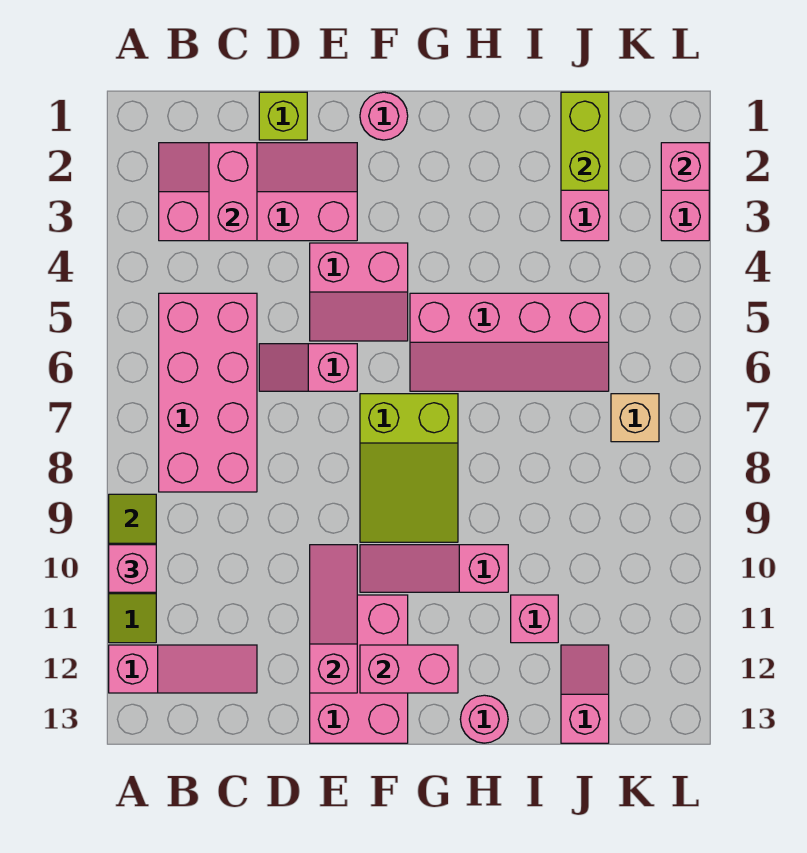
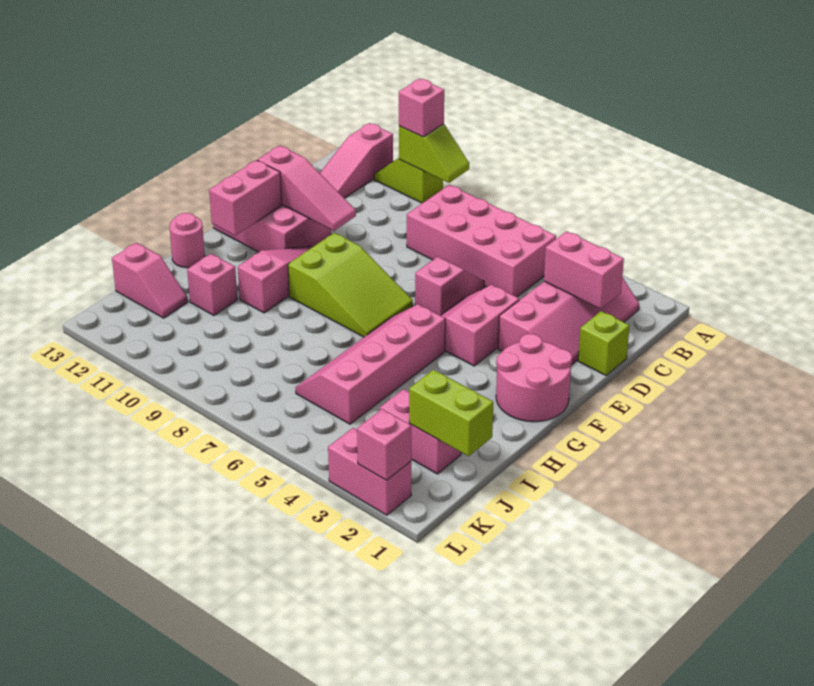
pink 1x1 round brick [360,92,408,140] -> pink 2x2 round brick [496,334,572,422]
lime 2x3 slope [360,394,458,542] -> lime 2x3 slope turned to [288,233,413,337]
tan 1x1 brick [611,394,659,442] -> none

